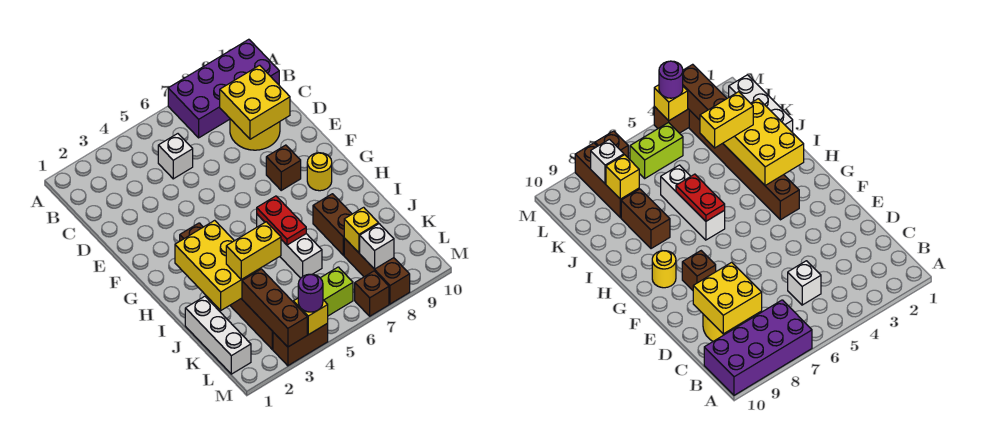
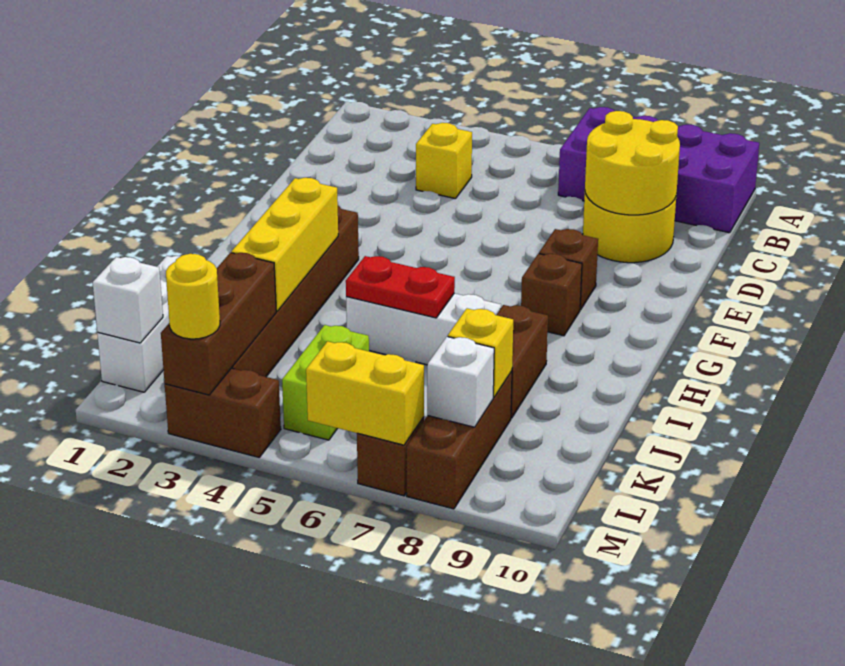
white 1x1 brick [158,134,193,179] -> white 1x1 brick moved to [93,257,163,343]
yellow 2x2 brick [220,65,290,139] -> yellow 2x2 round brick [585,111,680,215]
none -> brown 1x1 brick [521,254,582,336]
yellow 1x1 round brick [307,153,332,191] -> yellow 1x1 round brick moved to [166,254,220,339]
yellow 2x3 brick [175,220,261,310] -> yellow 1x3 brick [231,178,338,311]
white 1x3 brick [257,215,322,278] -> white 1x3 brick turned to [346,293,501,365]
red 1x2 plate [257,196,306,245] -> red 1x2 plate turned to [346,256,455,318]
yellow 1x2 brick [226,222,281,280] -> yellow 1x2 brick moved to [306,341,424,445]
lime 1x2 brick [321,267,353,316] -> lime 1x2 brick turned to [282,325,369,440]
yellow 1x1 brick [293,298,328,335] -> yellow 1x1 brick moved to [416,123,472,199]
purple 1x1 round brick [298,274,323,312] -> none

